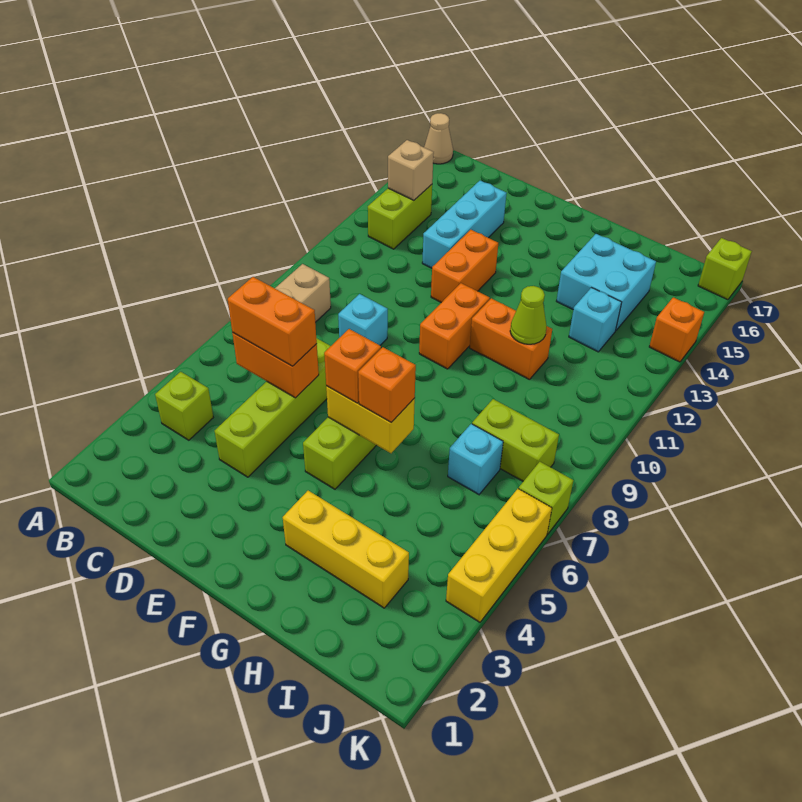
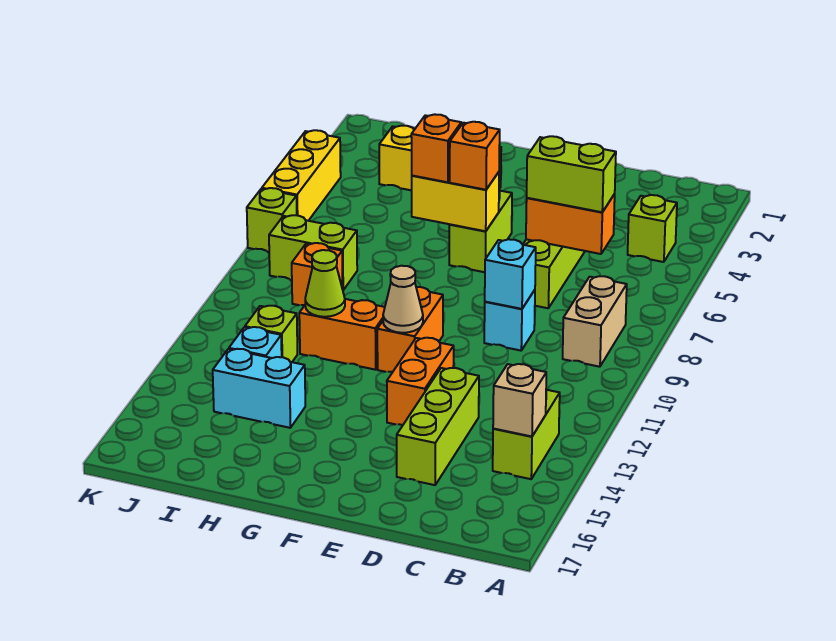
tan 1x1 cone [424,113,453,164] -> tan 1x1 cone moved to [383,266,423,333]
orange 1x2 brick [228,277,317,366] -> lime 1x2 brick [527,136,616,212]
cyan 1x3 brick [422,181,507,268] -> lime 1x3 brick [397,368,479,485]
cyan 2x2 brick [557,234,656,330] -> cyan 1x2 brick [213,349,305,428]
cyan 1x1 brick [448,424,503,494] -> cyan 1x1 brick moved to [485,239,536,309]
orange 1x1 brick [649,297,704,362] -> orange 1x1 brick moved to [292,243,343,305]
lime 1x1 brick [698,238,752,300] -> lime 1x1 brick moved to [245,306,297,362]

